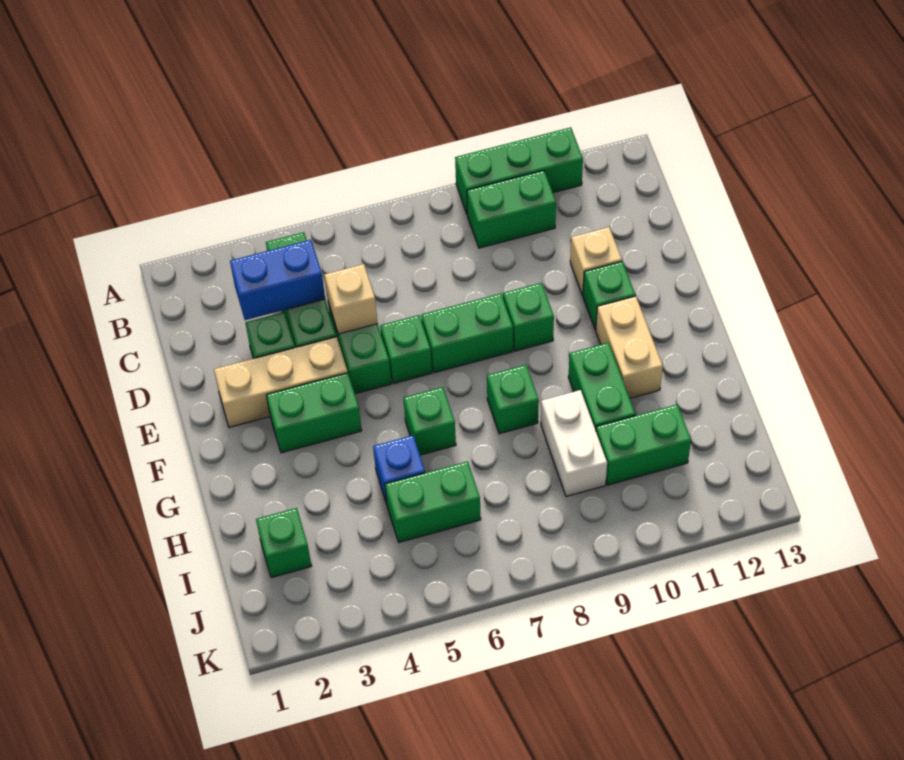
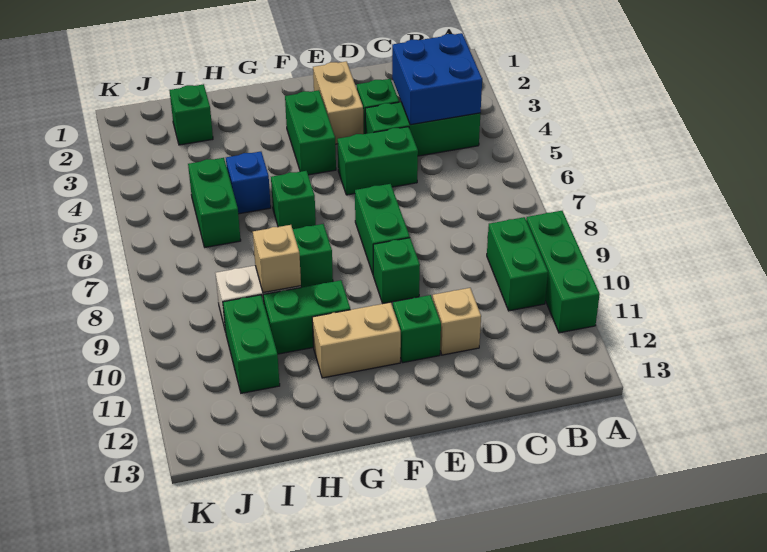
blue 1x2 brick [230,240,325,320] -> blue 2x2 brick [392,33,482,125]
tan 1x1 brick [325,264,378,334] -> tan 1x1 brick moved to [253,225,301,293]
tan 1x3 brick [214,337,348,427] -> tan 1x2 brick [313,61,363,144]
green 1x1 brick [380,315,432,384] -> none

